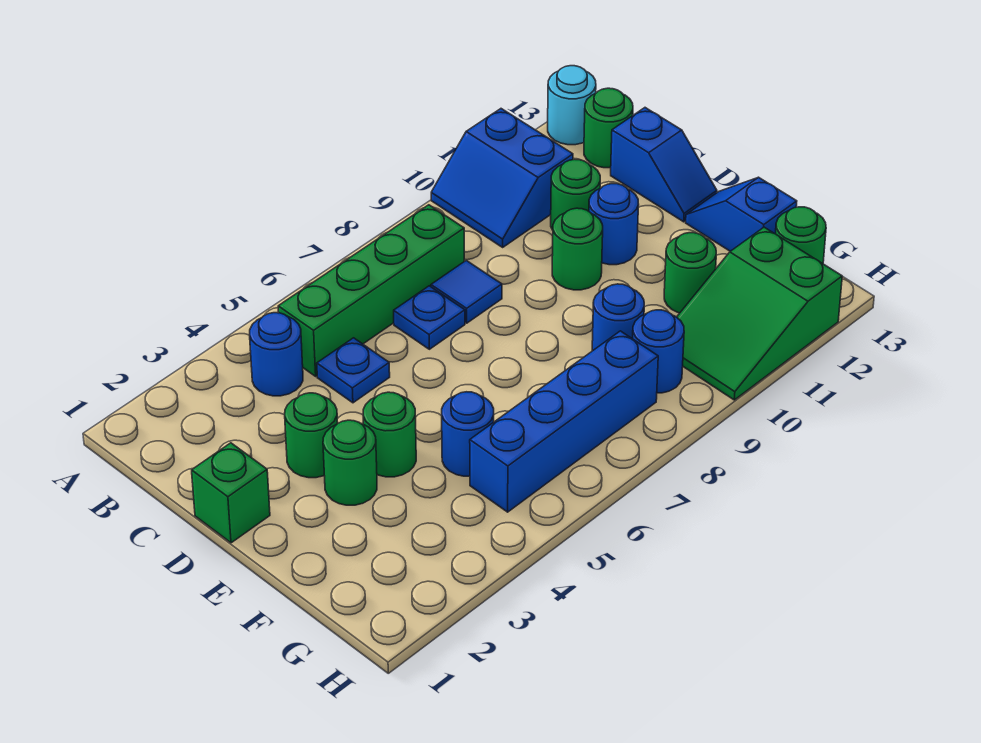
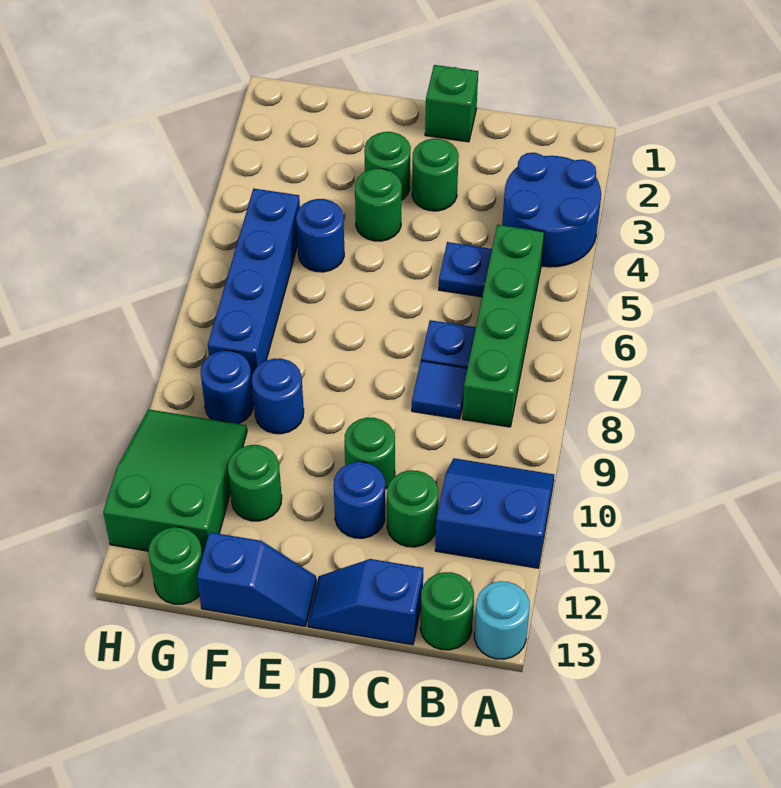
blue 1x1 round brick [250,313,303,396] -> blue 2x2 round brick [502,153,601,267]

